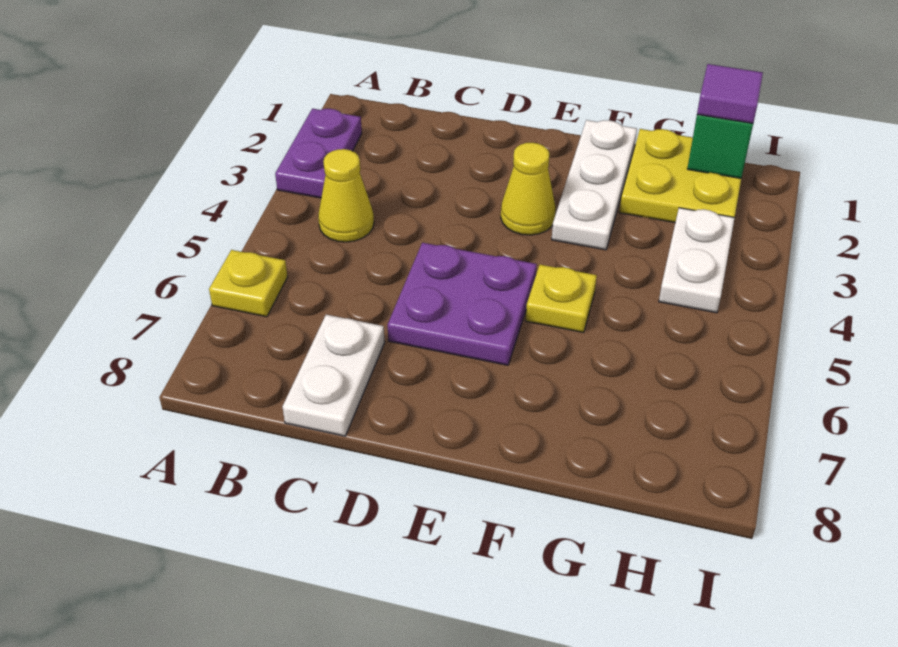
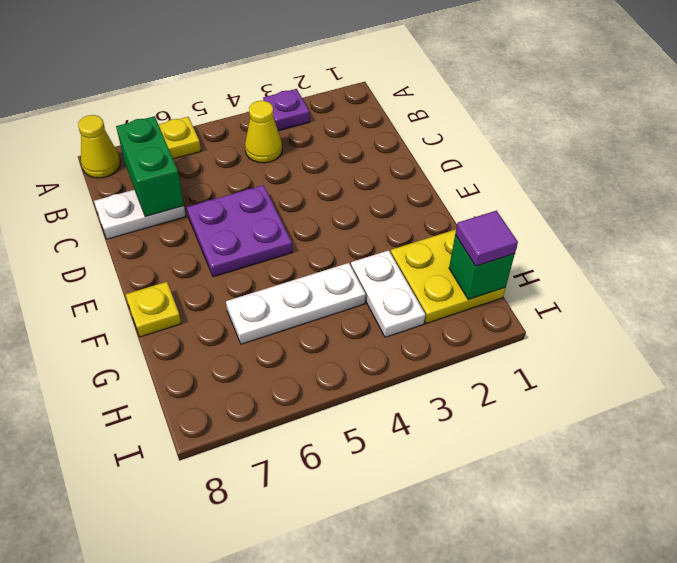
purple 1x2 plate [275,109,362,198] -> purple 1x1 plate [263,89,310,131]
none -> green 1x2 brick [116,116,184,217]
yellow 1x1 cone [501,143,556,235] -> yellow 1x1 cone moved to [78,115,120,178]
white 1x3 plate [552,120,637,250] -> white 1x3 plate moved to [226,263,366,344]
yellow 1x1 plate [526,265,597,333] -> yellow 1x1 plate moved to [126,282,181,337]
white 1x2 plate [659,208,735,313] -> white 1x2 plate turned to [351,250,425,337]

